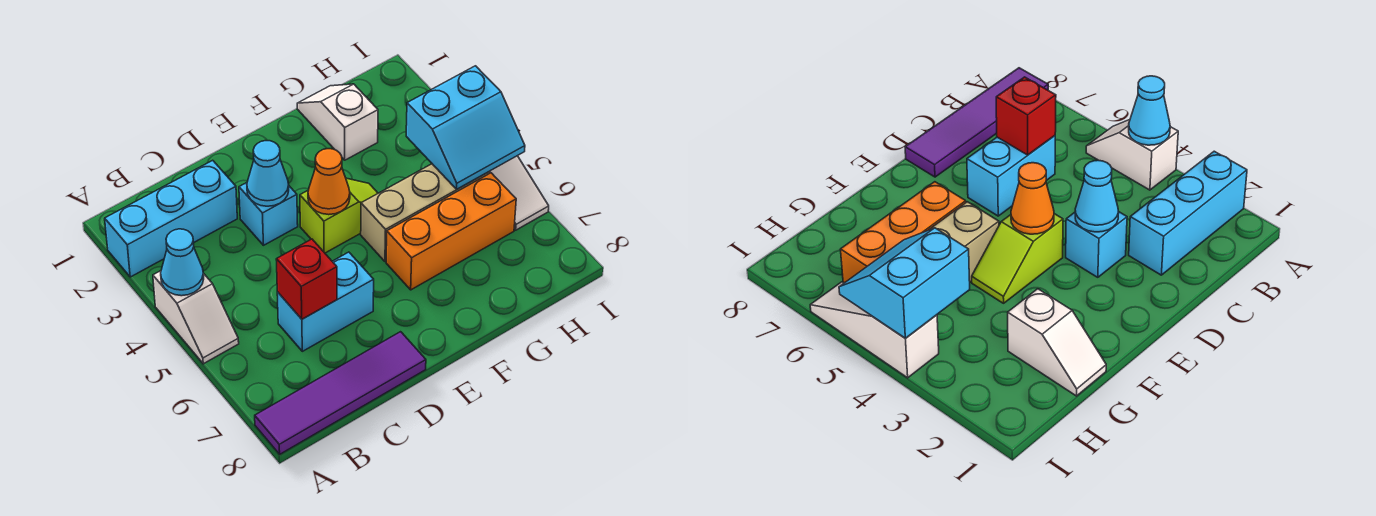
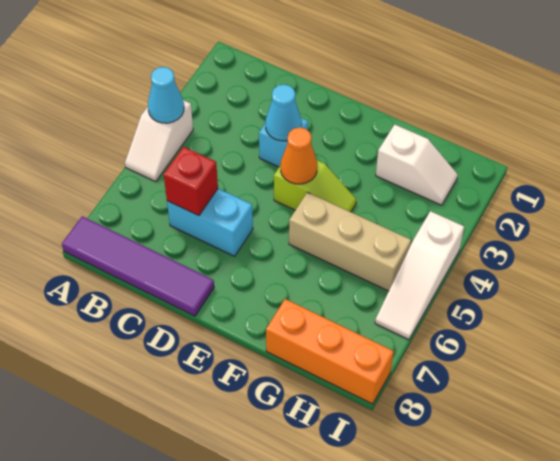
cyan 1x3 brick [105,160,237,277] -> none
orange 1x3 brick [386,173,516,290] -> orange 1x3 brick moved to [266,299,394,404]
white 1x2 slope [297,84,378,160] -> white 1x2 slope turned to [376,124,458,205]
cyan 2x2 slope [406,66,525,189] -> none

